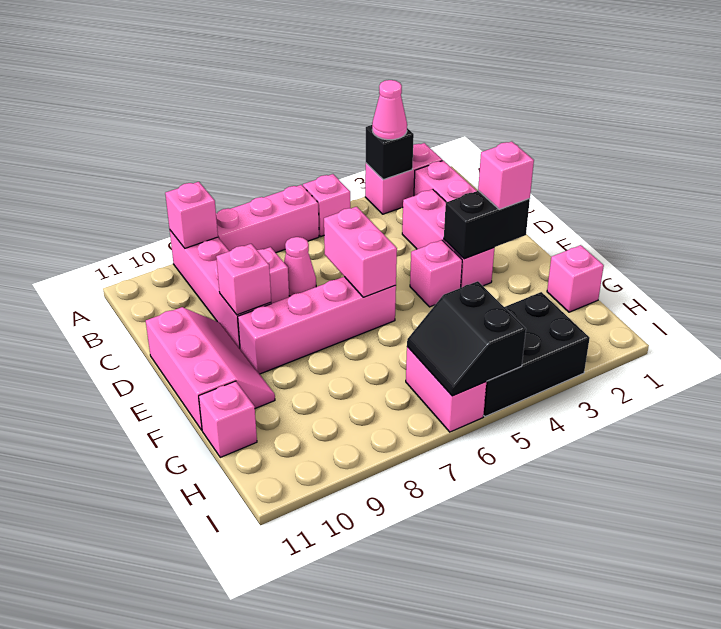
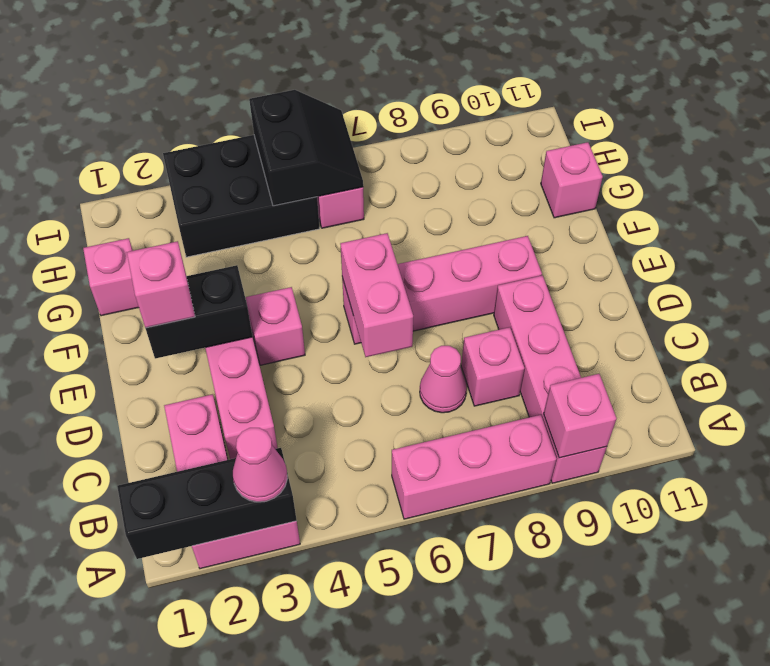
black 1x1 brick [366,125,414,180] -> black 1x3 brick [117,448,297,559]
pink 1x1 brick [303,174,350,236] -> none
pink 1x1 brick [216,244,271,315] -> none
pink 2x3 slope [146,307,275,430] -> none

